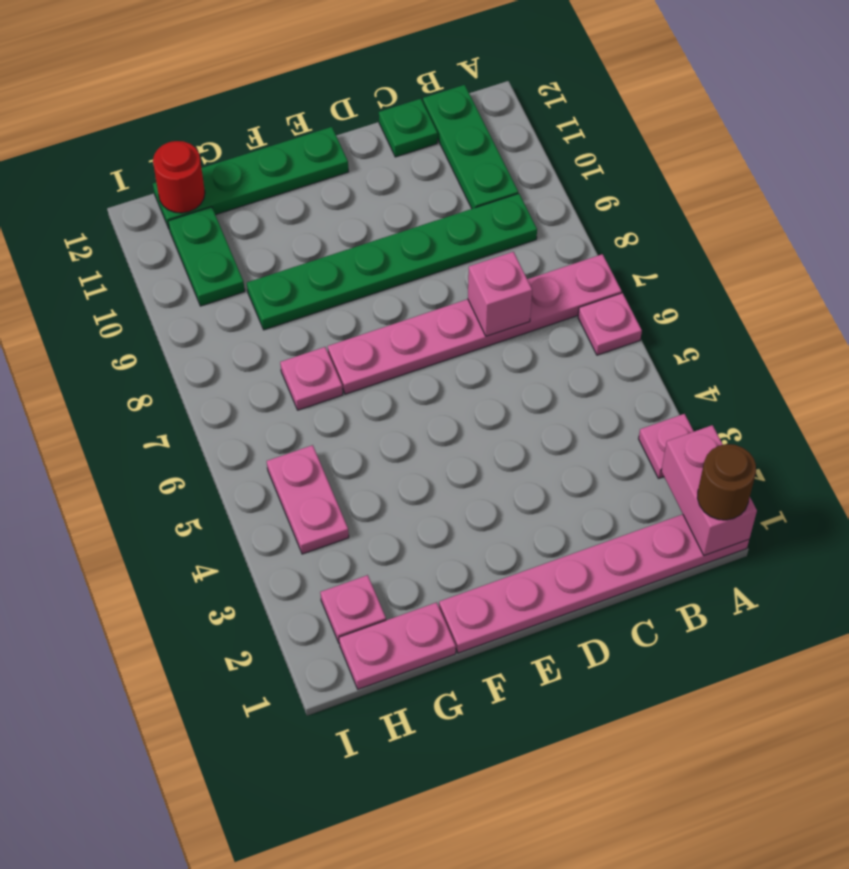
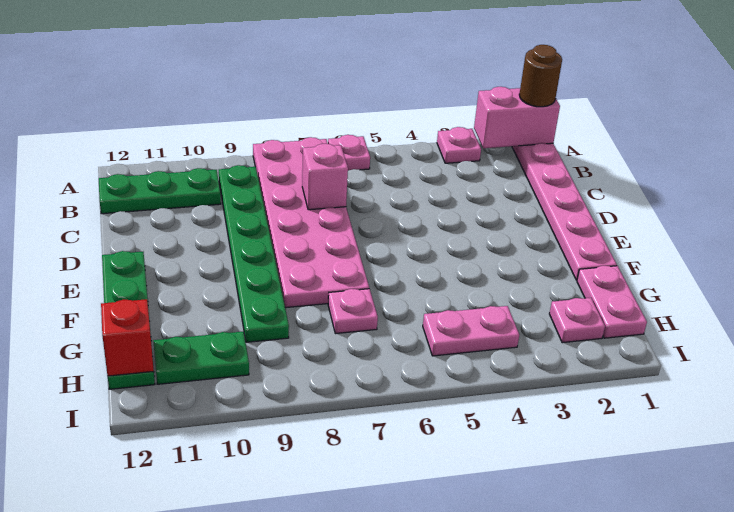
pink 1x6 plate [328,254,622,394] -> pink 2x6 plate [253,137,369,308]
green 1x1 plate [379,99,438,157] -> none
red 1x1 round brick [153,141,205,213] -> red 1x1 brick [101,299,154,376]

